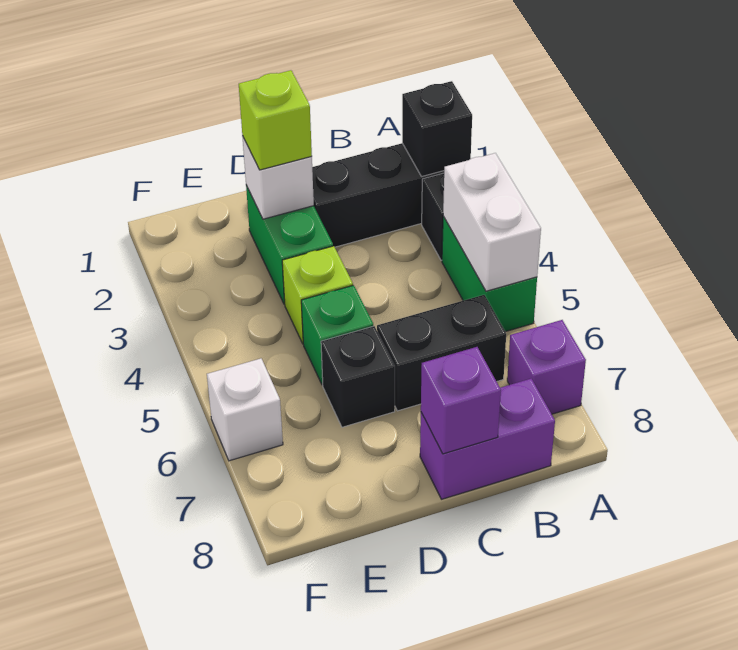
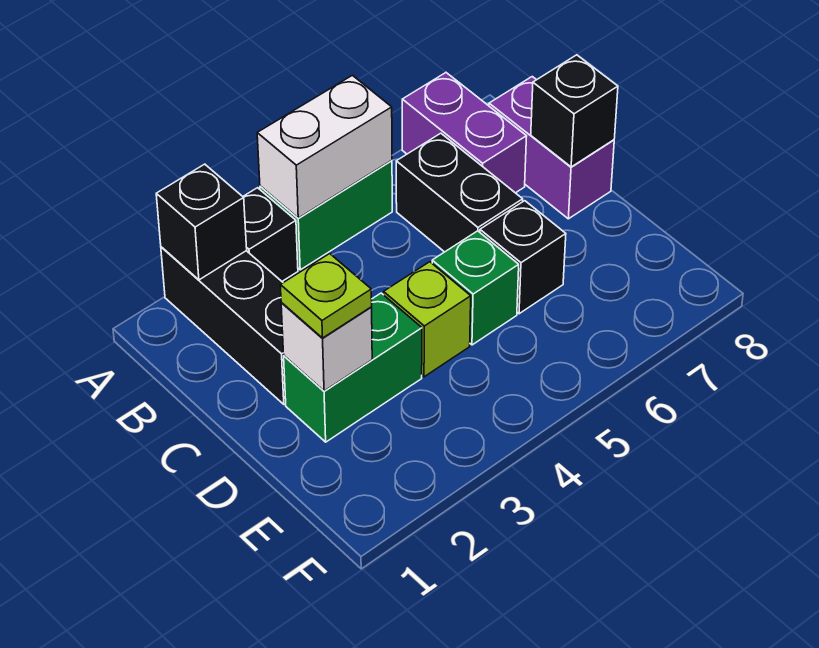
purple 1x1 brick [507,320,586,414] -> purple 1x2 brick [402,73,527,193]
purple 1x1 brick [421,347,501,454] -> black 1x1 brick [531,55,618,167]
lime 1x1 brick [239,70,312,170] -> lime 1x1 plate [280,254,372,338]
white 1x1 brick [207,358,283,461] -> none

